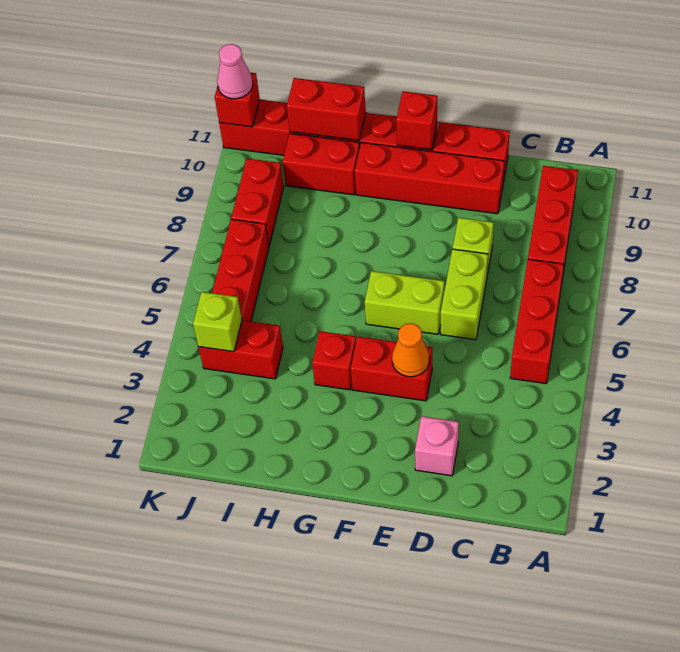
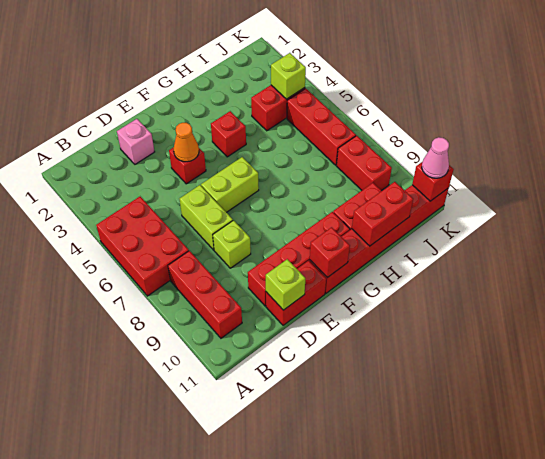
red 1x3 brick [510,259,564,384] -> red 2x3 brick [96,197,189,296]
none -> lime 1x1 brick [266,259,305,310]
red 1x2 brick [351,337,432,401] -> red 1x1 brick [169,147,206,184]

